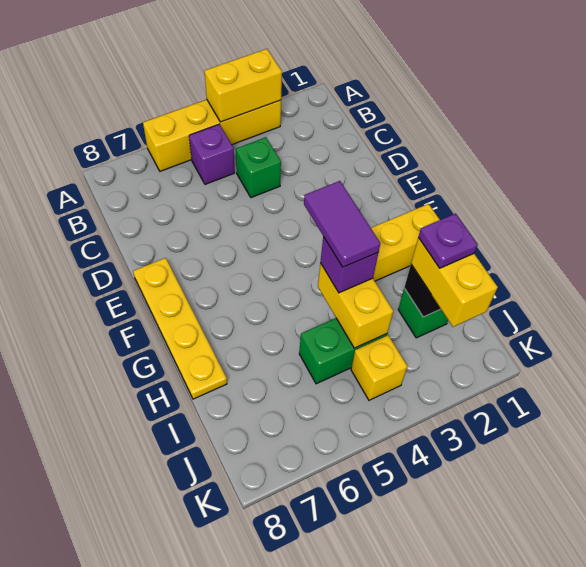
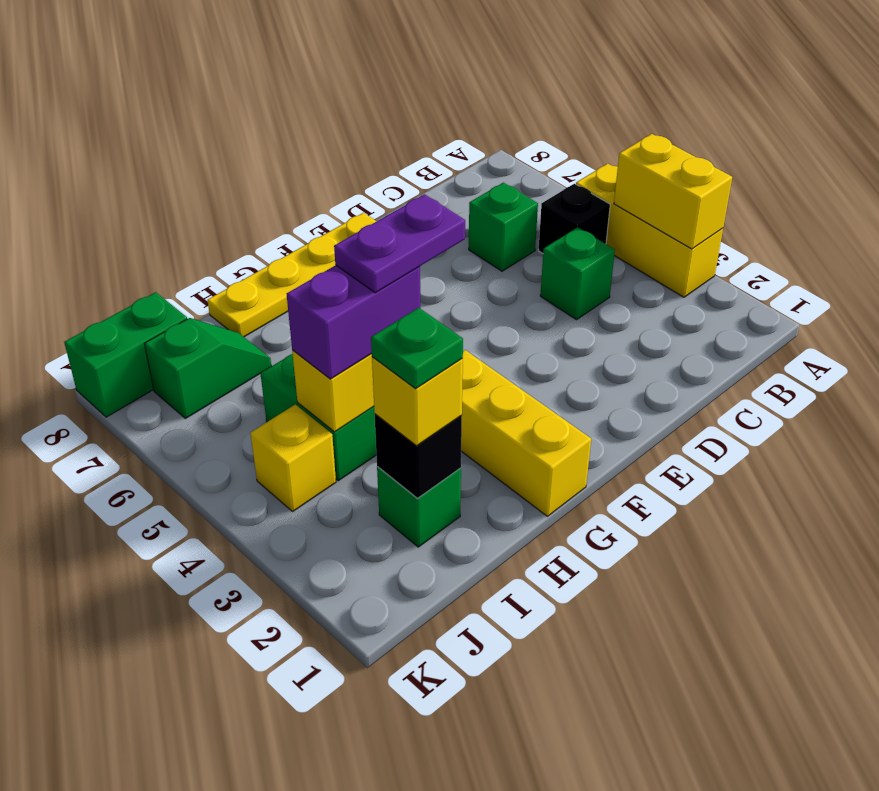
yellow 1x4 brick [143,100,281,171] -> yellow 1x3 brick [576,163,723,297]
purple 1x1 brick [189,124,235,184] -> black 1x1 brick [539,184,610,253]
none -> green 1x1 brick [469,183,538,271]
purple 1x2 tile [304,181,380,267] -> purple 1x2 plate [334,194,465,293]
purple 1x1 brick [320,237,378,293] -> purple 1x2 brick [287,265,421,379]
yellow 1x2 brick [411,238,498,327] -> yellow 1x1 brick [372,357,463,446]
purple 1x1 plate [418,213,478,268] -> green 1x1 plate [371,308,463,389]
none -> green 1x2 slope [145,318,271,418]
none -> green 1x2 brick [64,292,187,417]

